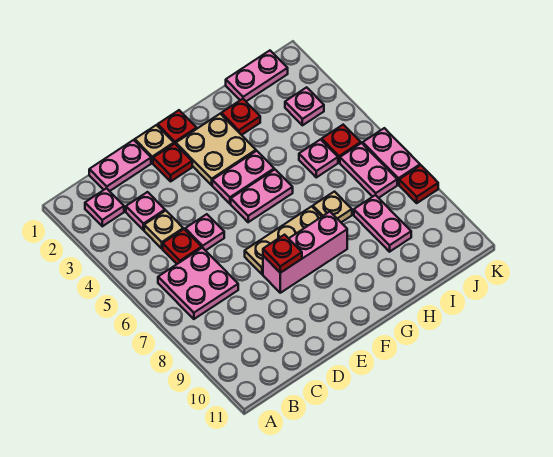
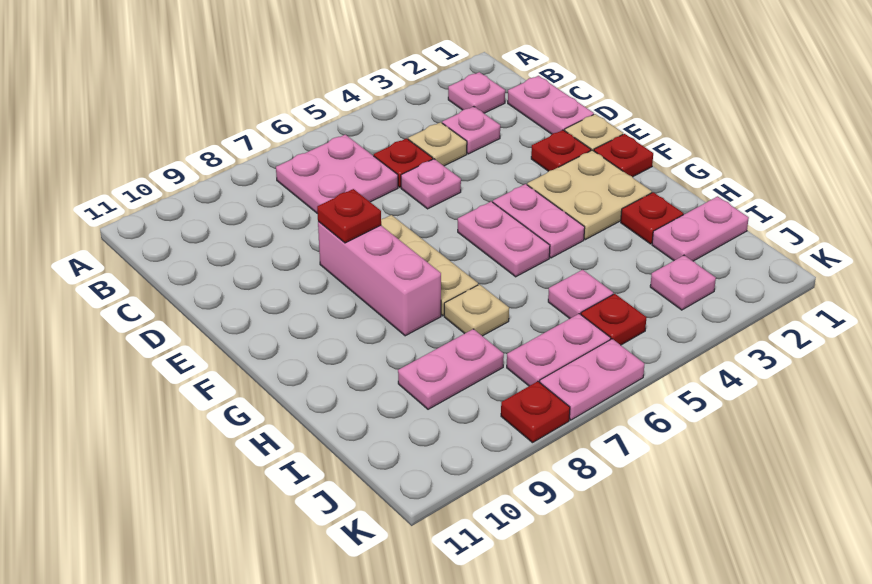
pink 1x2 plate [226,51,288,101] -> pink 1x2 plate turned to [652,196,749,261]

